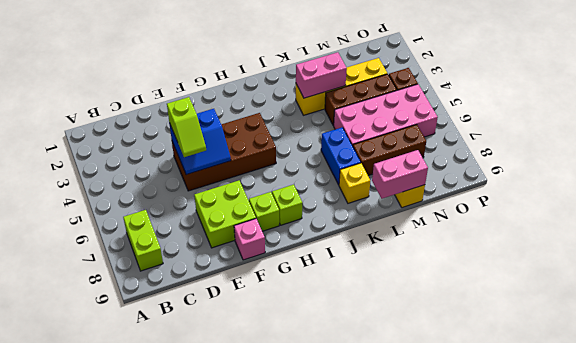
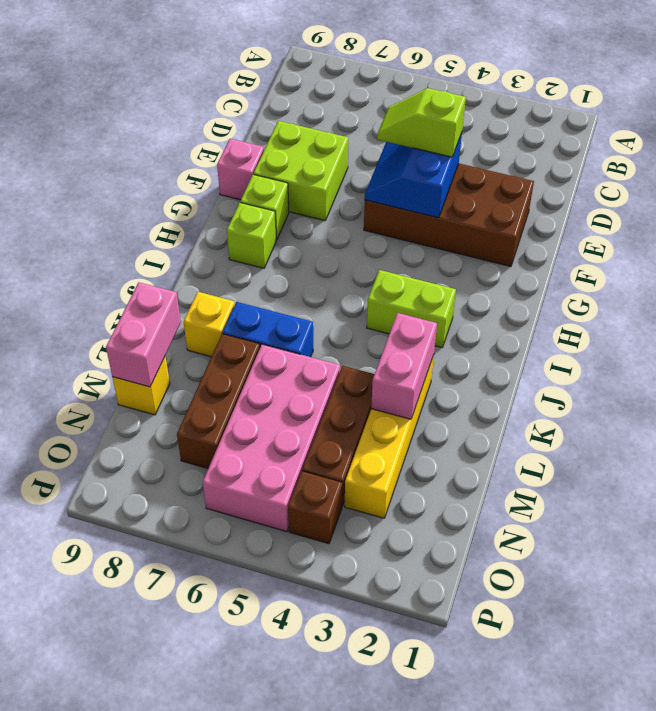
lime 1x2 brick [123,210,163,271] -> lime 1x2 brick moved to [367,270,456,348]
brown 2x4 brick [172,113,276,191] -> brown 2x4 brick turned to [364,164,534,267]

